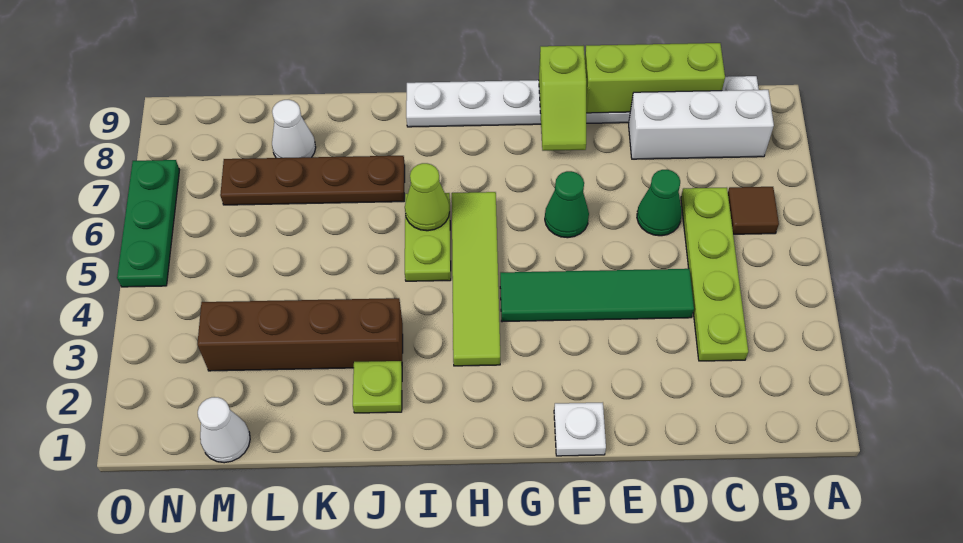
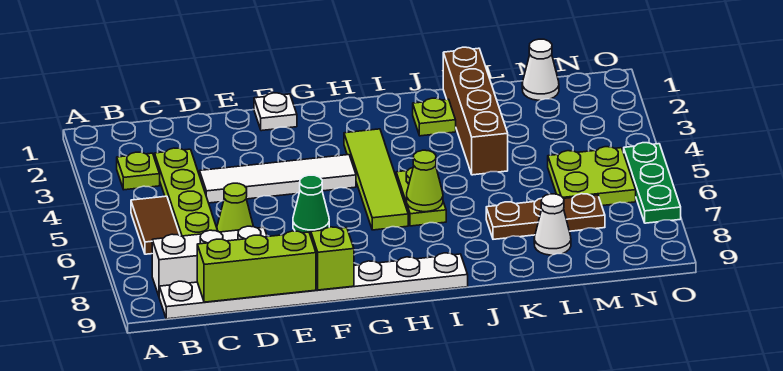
none -> lime 1x1 plate [117,152,160,190]
brown 1x1 tile [728,187,779,234] -> brown 1x2 tile [131,196,180,254]
green 1x4 tile [500,269,694,322] -> white 1x4 tile [200,155,356,203]
green 1x1 cone [637,170,682,236] -> lime 1x1 cone [217,183,253,232]
brown 1x4 brick [197,298,403,371] -> brown 1x4 brick turned to [443,47,508,175]
brown 1x4 plate [220,156,405,205] -> brown 1x3 plate [486,194,605,239]
none -> lime 2x2 plate [548,147,636,206]

